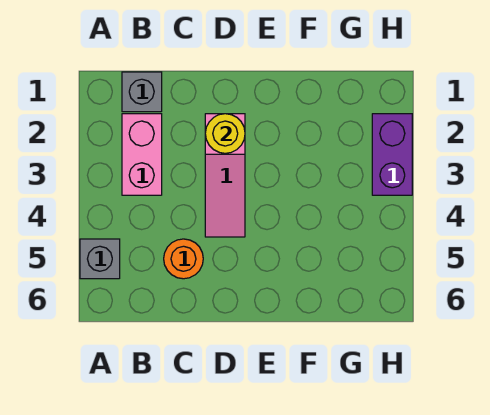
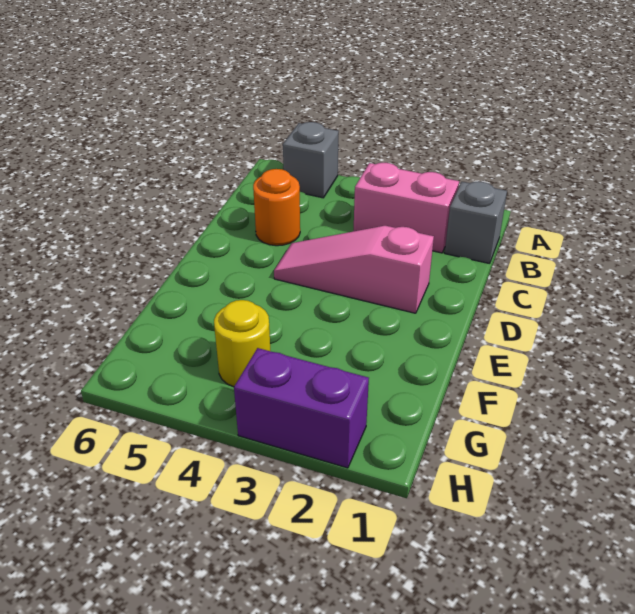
yellow 1x1 round brick [205,114,245,153] -> yellow 1x1 round brick moved to [214,300,270,387]

